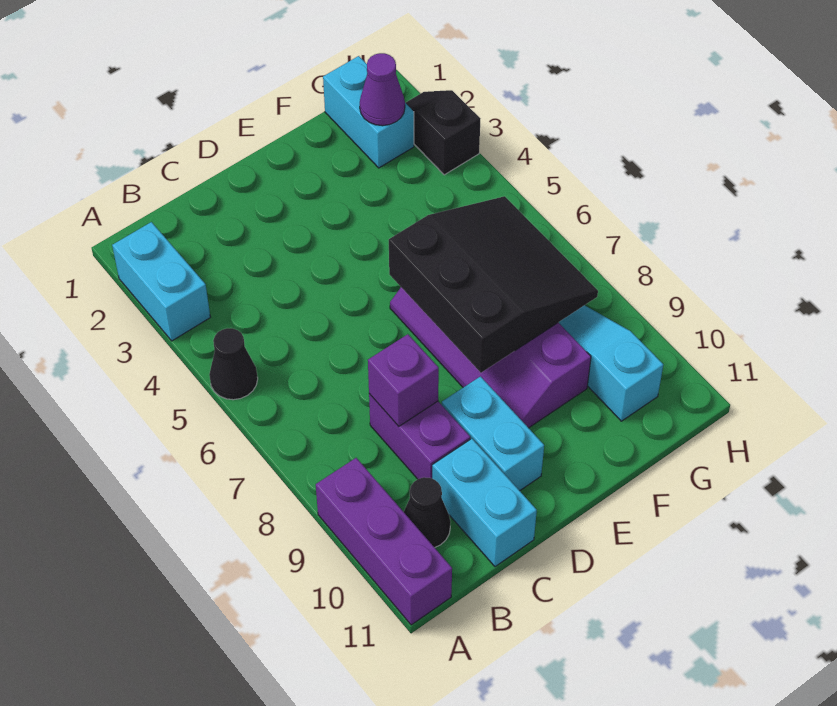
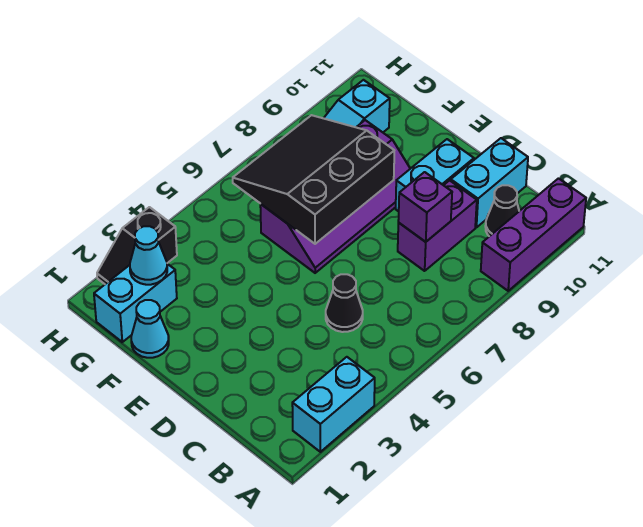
black 1x1 cone [209,328,258,400] -> black 1x1 cone moved to [326,274,363,332]
none -> cyan 1x1 cone [131,300,169,358]
purple 1x1 cone [360,53,405,126] -> cyan 1x1 cone [130,226,167,285]

